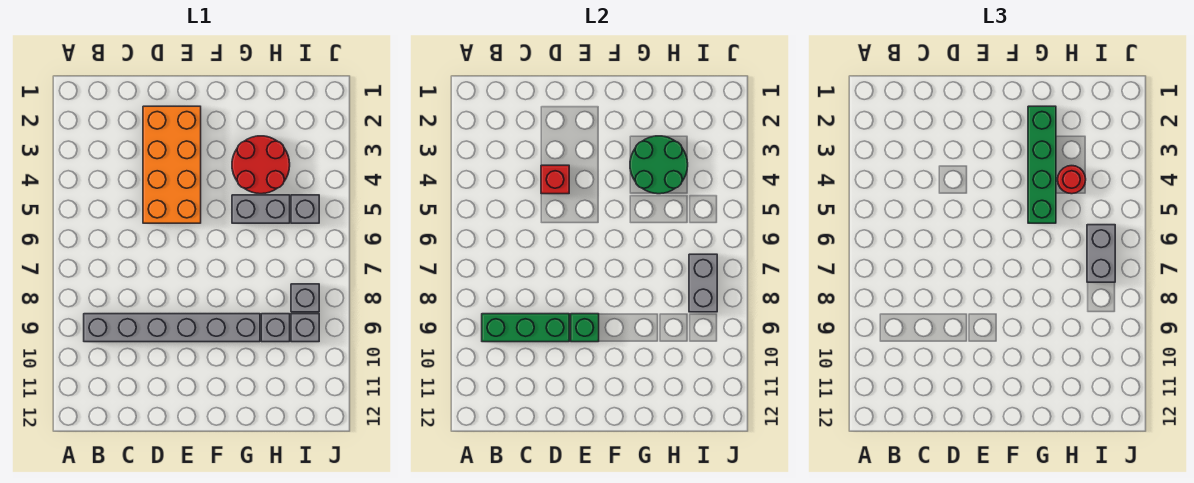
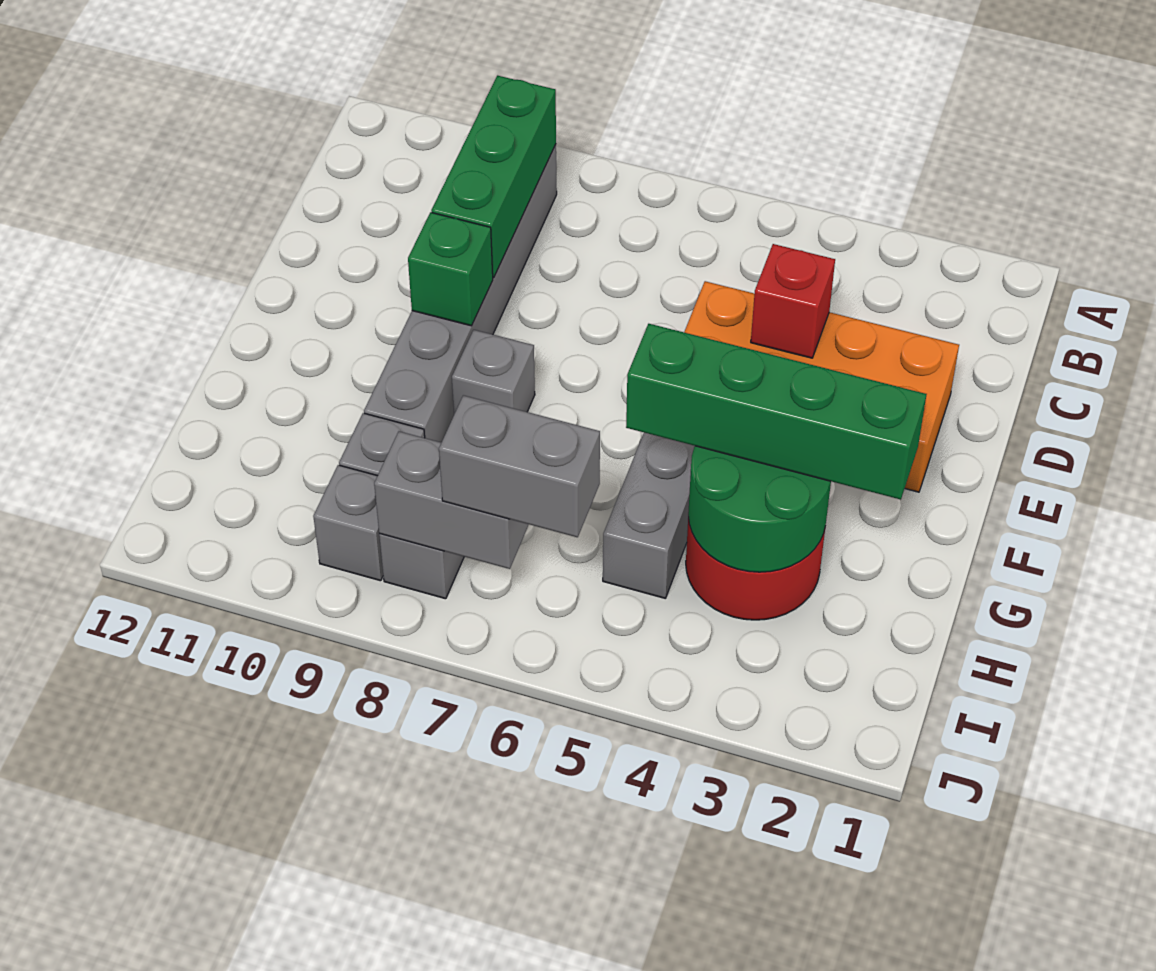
red 1x1 round brick [1058,166,1086,194] -> none
grey 1x1 brick [291,195,319,223] -> grey 1x1 brick moved to [452,330,535,414]

